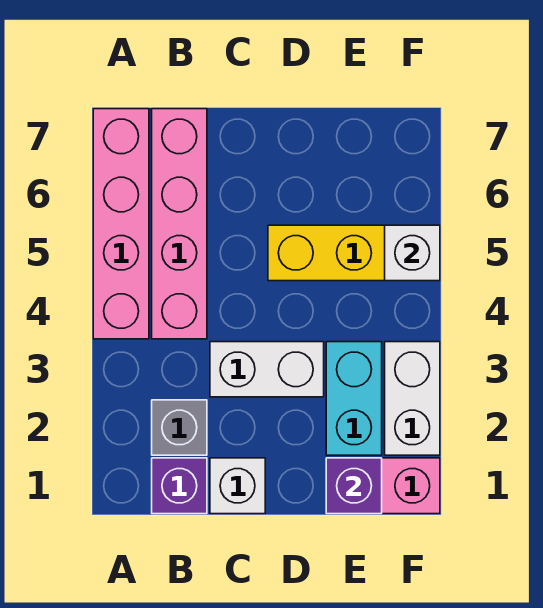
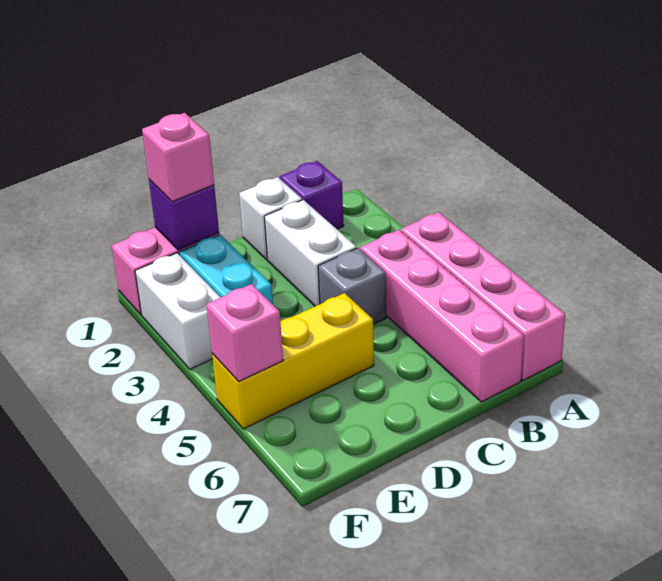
grey 1x1 brick [152,400,207,455] -> grey 1x1 brick moved to [318,248,386,324]
white 1x2 brick [210,342,324,397] -> white 1x2 brick turned to [264,200,357,306]
none -> pink 1x1 brick [142,113,214,202]
white 1x1 brick [385,225,440,281] -> pink 1x1 brick [206,284,283,382]

